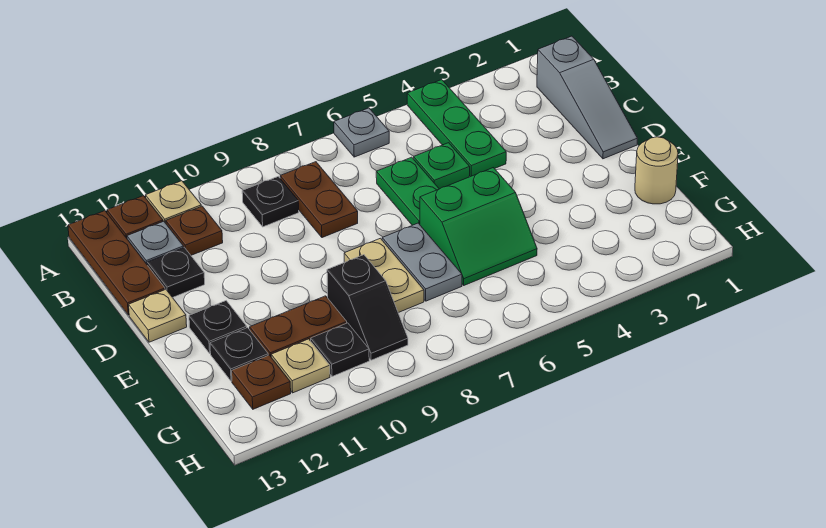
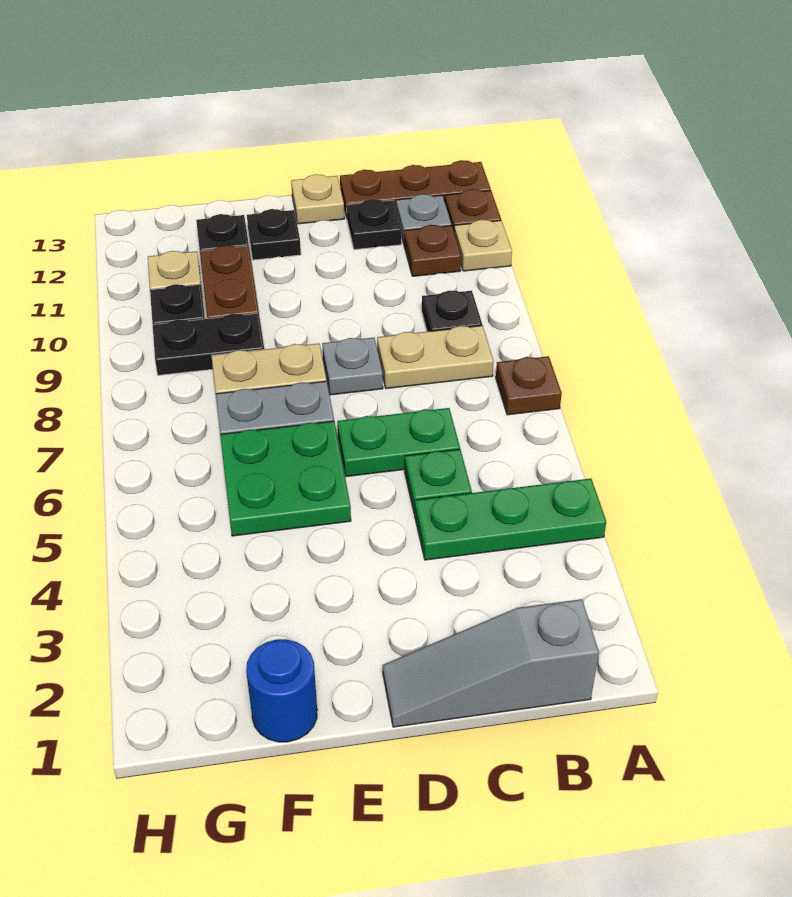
grey 1x1 plate [334,108,389,157] -> grey 1x1 plate moved to [322,338,383,395]
brown 1x2 plate [280,162,358,238] -> tan 1x2 plate [377,326,494,388]
green 2x2 slope [420,168,537,285] -> green 2x2 plate [220,421,351,536]
tan 1x1 round brick [635,137,678,204] -> blue 1x1 round brick [246,639,317,742]
black 1x2 slope [327,255,408,360] -> black 1x2 plate [153,313,264,375]
brown 1x1 plate [232,355,291,409] -> brown 1x1 plate moved to [496,356,562,415]

